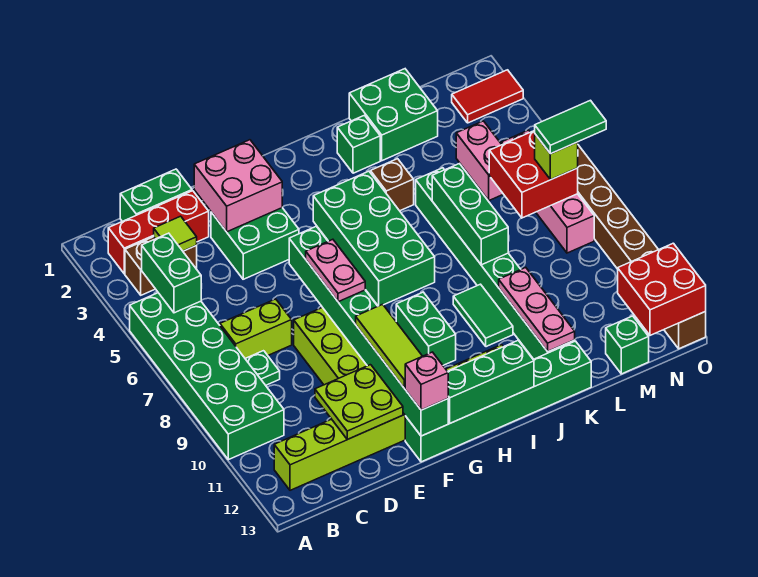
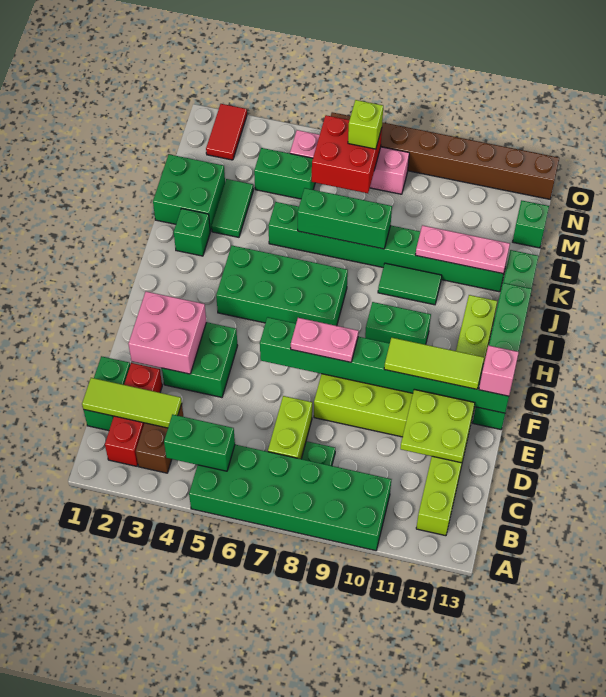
lime 1x1 tile [154,216,197,251] -> lime 1x3 tile [82,378,182,428]
brown 1x1 brick [370,159,414,211] -> none
pink 1x2 brick [456,121,503,200] -> green 1x2 brick [254,148,315,199]
green 1x2 tile [535,100,606,154] -> green 1x2 tile moved to [212,179,253,237]
red 2x2 brick [618,243,706,335] -> none

